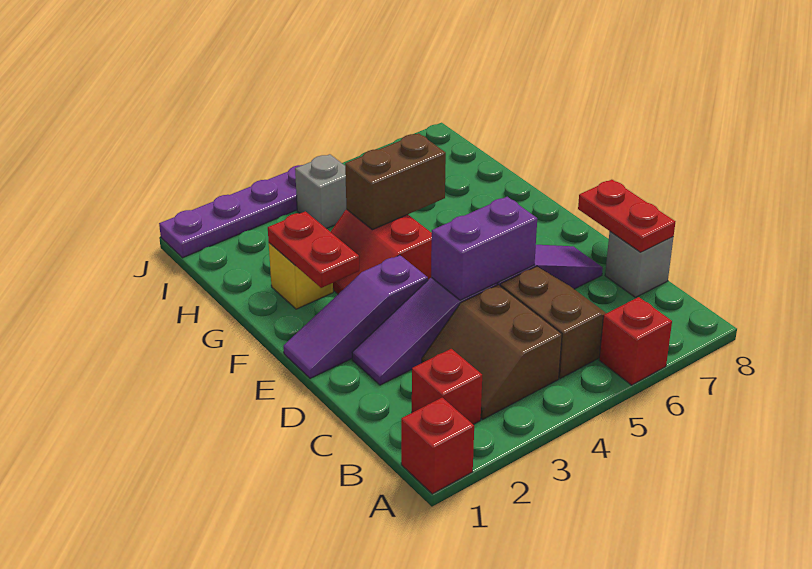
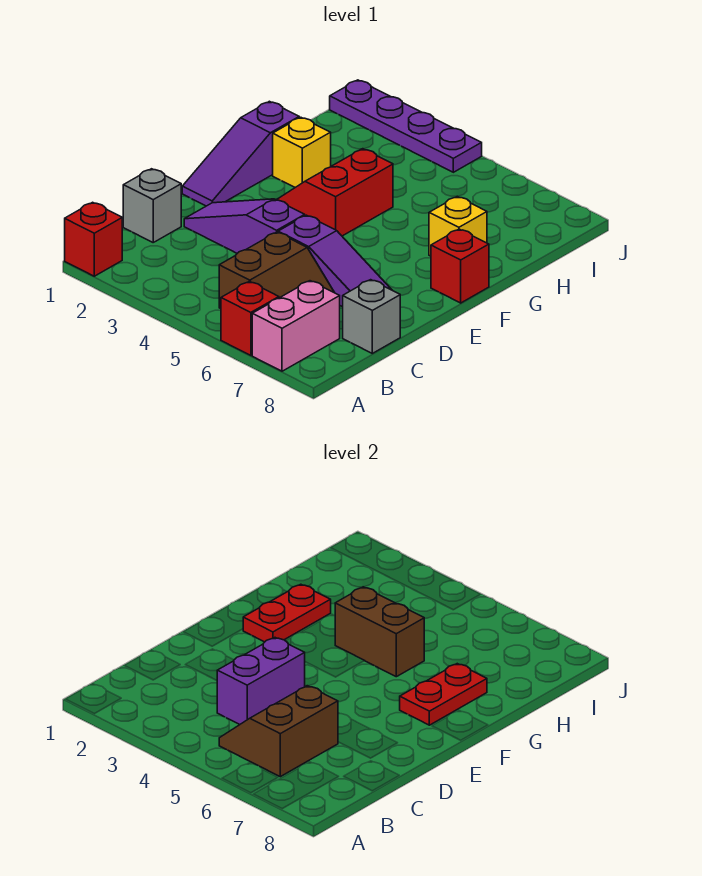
none -> pink 1x2 brick [252,281,340,371]
red 1x1 brick [412,349,482,425] -> red 1x1 brick moved to [431,229,489,303]
brown 2x2 slope [422,285,562,419] -> brown 2x2 slope moved to [219,686,338,777]
red 1x2 plate [578,180,675,252] -> red 1x2 plate moved to [400,664,487,725]
purple 1x2 brick [431,197,537,300] -> purple 1x2 brick turned to [217,638,305,724]
purple 1x3 slope [283,255,428,378] -> purple 1x3 slope turned to [182,101,299,206]
none -> yellow 1x1 brick [429,196,487,256]
grey 1x1 brick [295,154,347,229] -> grey 1x1 brick moved to [123,169,181,242]

